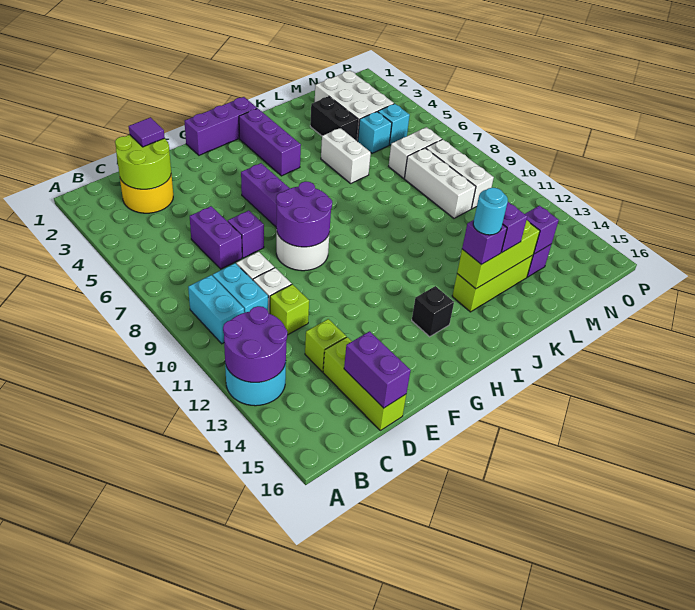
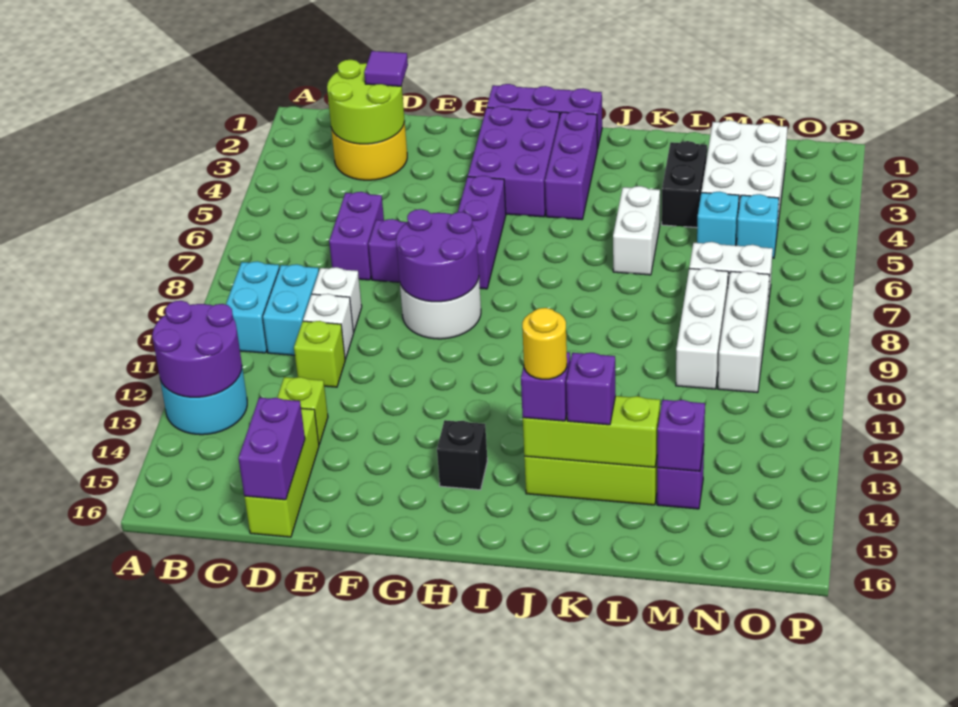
none -> purple 2x3 brick [468,106,560,217]
cyan 1x1 round brick [473,188,508,235] -> yellow 1x1 round brick [522,308,567,379]

